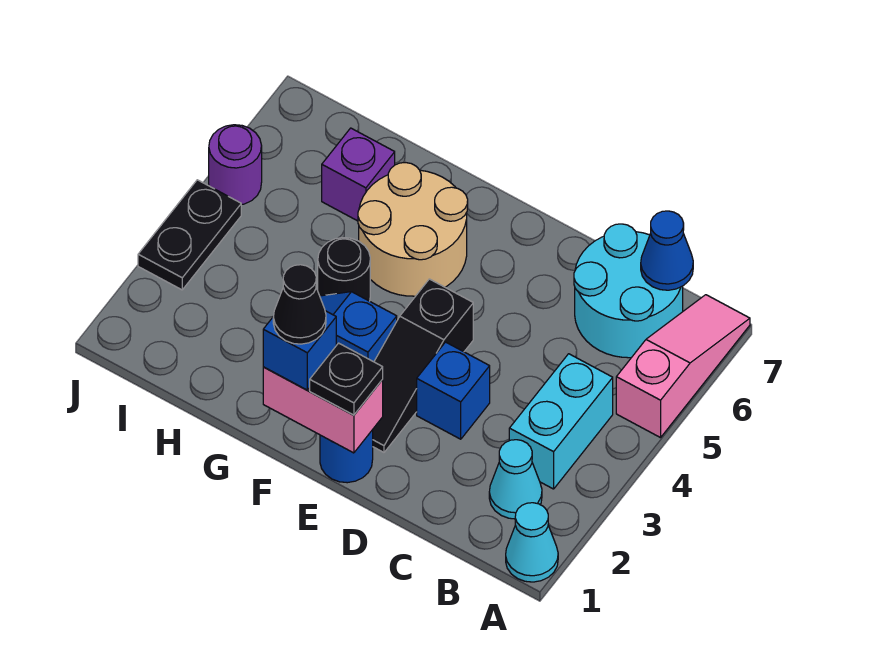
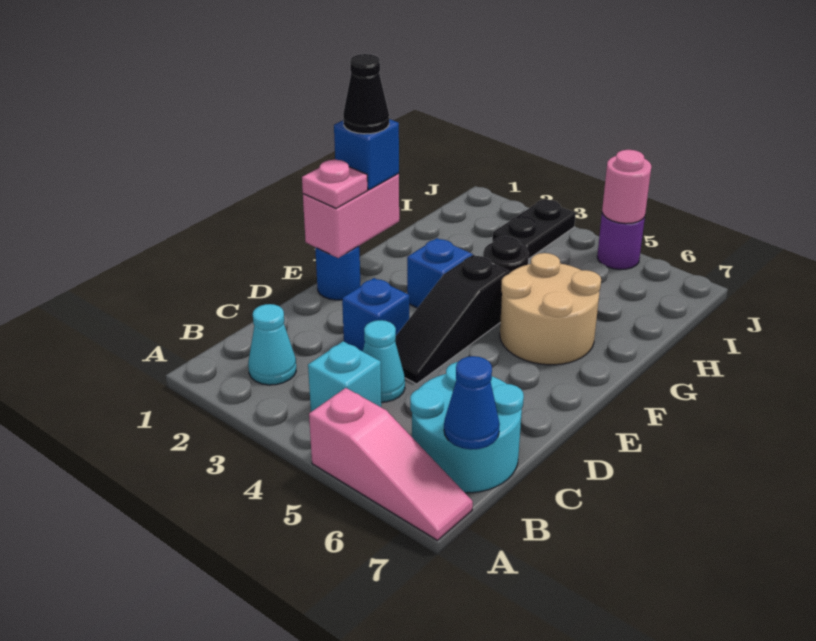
cyan 1x1 cone [506,503,558,582] -> cyan 1x1 cone moved to [363,320,405,402]
cyan 1x2 brick [509,354,613,489] -> cyan 1x1 brick [308,341,381,412]
black 1x1 plate [310,343,383,415] -> pink 1x1 plate [302,160,368,208]
black 1x3 slope [373,279,473,452] -> black 1x3 slope turned to [395,255,509,384]
purple 1x1 brick [322,128,395,221] -> none
black 1x2 plate [138,180,241,290] -> black 1x2 plate turned to [492,200,576,259]
none -> pink 1x1 round brick [602,150,651,224]

